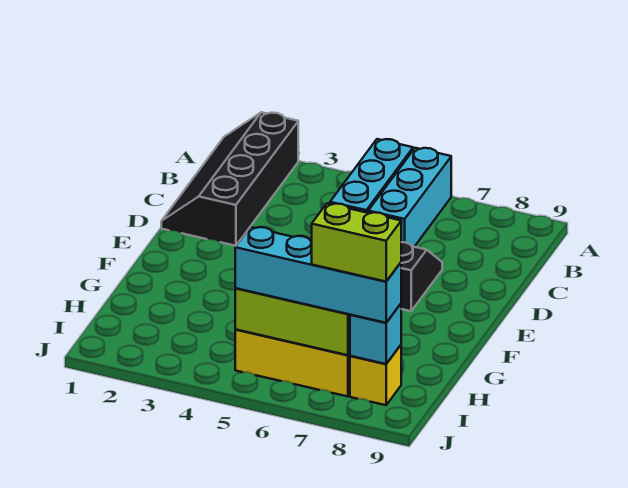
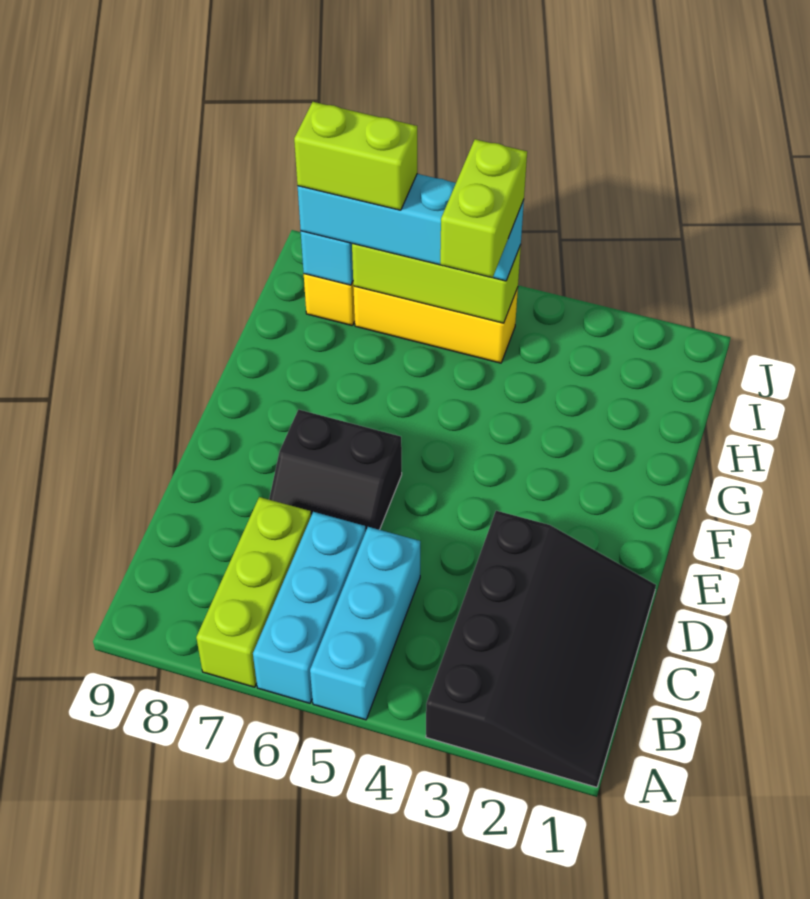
black 2x4 slope [161,112,298,246] -> black 3x4 slope [426,511,656,787]
none -> lime 1x3 brick [196,497,311,687]
none -> lime 1x2 brick [440,139,527,278]

